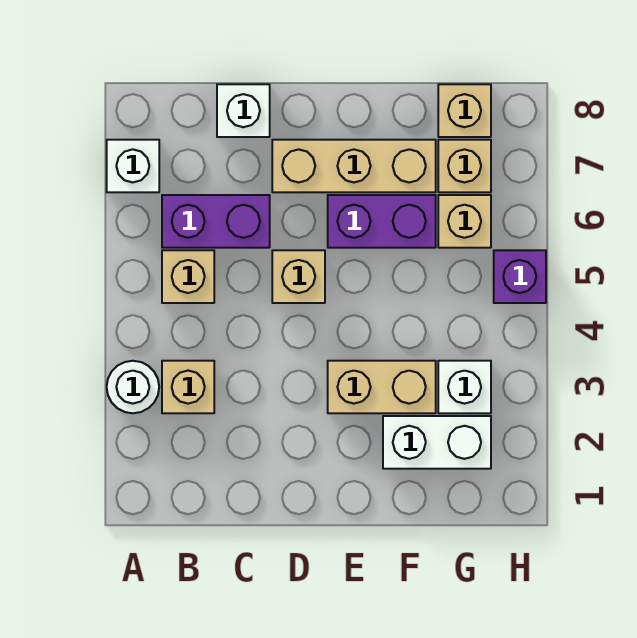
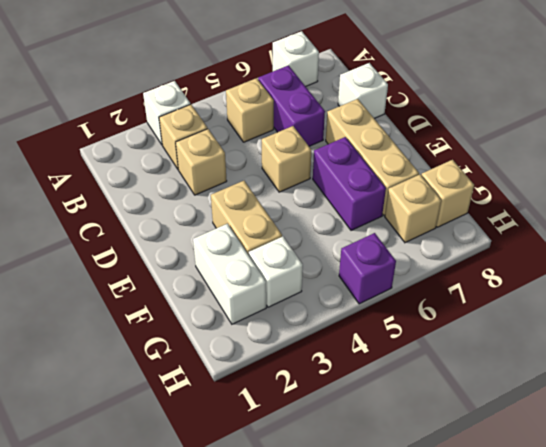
white 1x1 round brick [107,361,159,413] -> white 1x1 brick [143,81,190,145]
tan 1x1 brick [438,195,491,248] -> tan 1x1 brick moved to [176,129,227,195]

